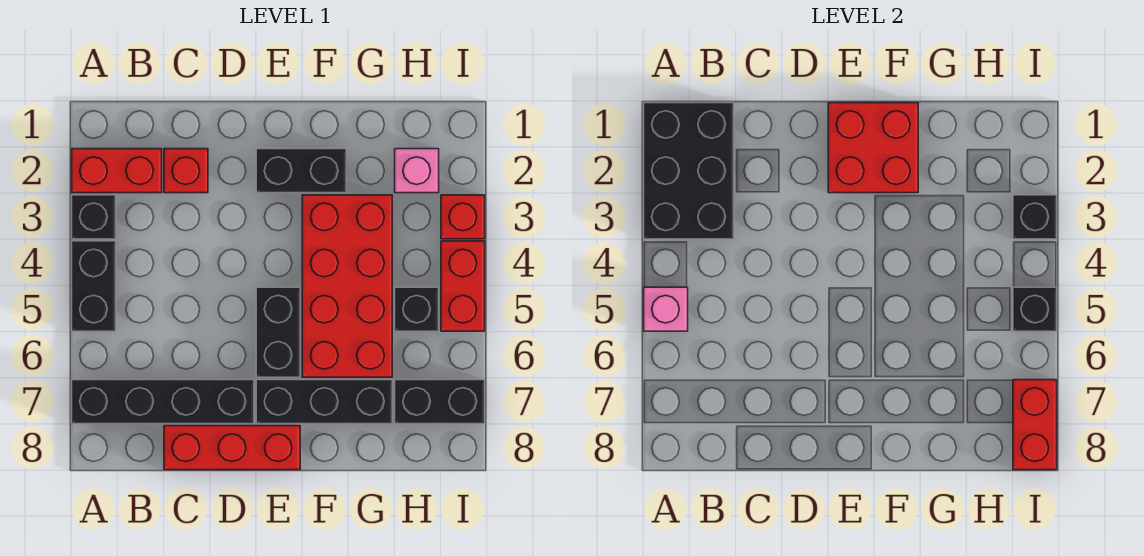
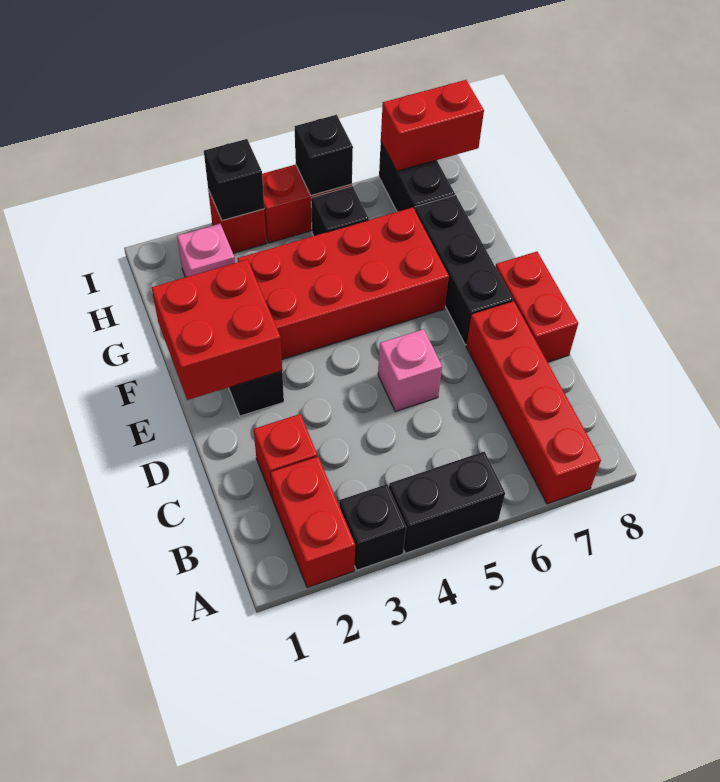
black 2x3 brick [644,103,734,239] -> none
pink 1x1 brick [644,287,688,331] -> pink 1x1 brick moved to [378,329,442,411]
black 1x4 brick [72,380,254,424] -> red 1x4 brick [466,301,601,504]
red 1x3 brick [164,426,300,470] -> red 1x2 brick [496,252,578,362]
black 1x2 brick [256,287,300,377] -> none

